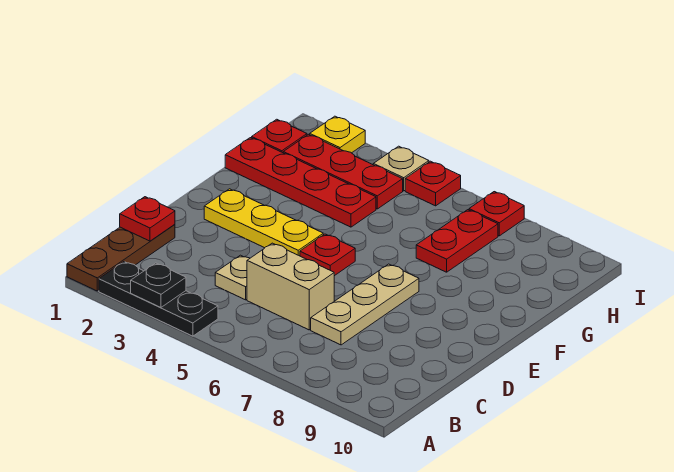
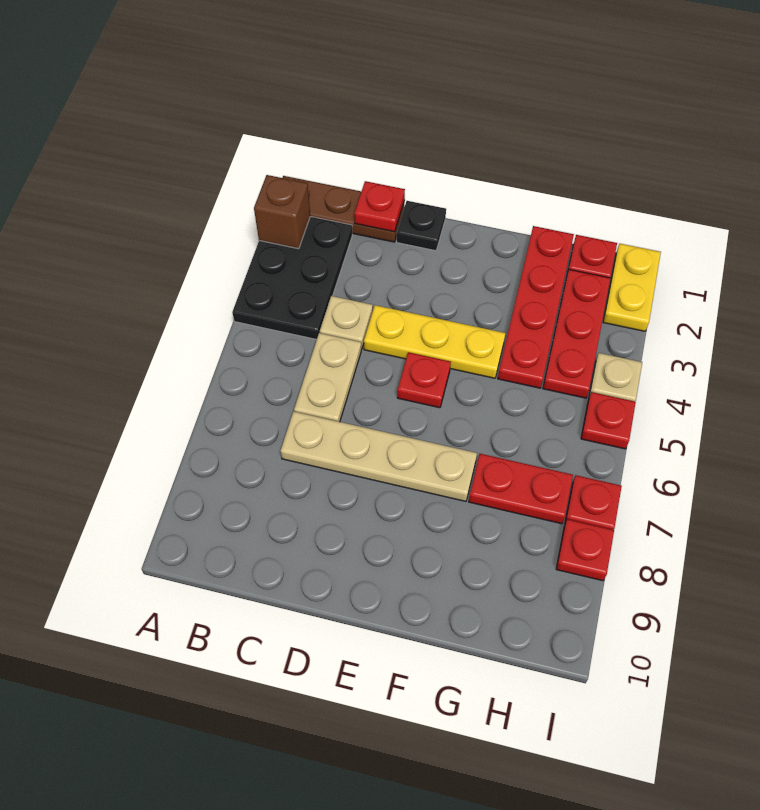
black 1x3 plate [99,262,218,336] -> black 2x3 plate [232,217,352,340]
none -> brown 1x1 brick [254,175,310,249]
black 1x1 plate [131,263,186,307] -> black 1x1 plate moved to [397,201,446,251]
tan 1x2 brick [247,243,334,330] -> tan 1x2 plate [294,333,361,422]
tan 1x3 plate [311,264,419,345] -> tan 1x4 plate [280,411,477,501]
yellow 1x3 plate [204,189,323,256] -> yellow 1x3 plate turned to [364,305,505,378]
yellow 1x1 plate [310,116,365,153] -> yellow 1x2 plate [603,244,661,331]
none -> red 1x1 plate [556,519,614,581]

